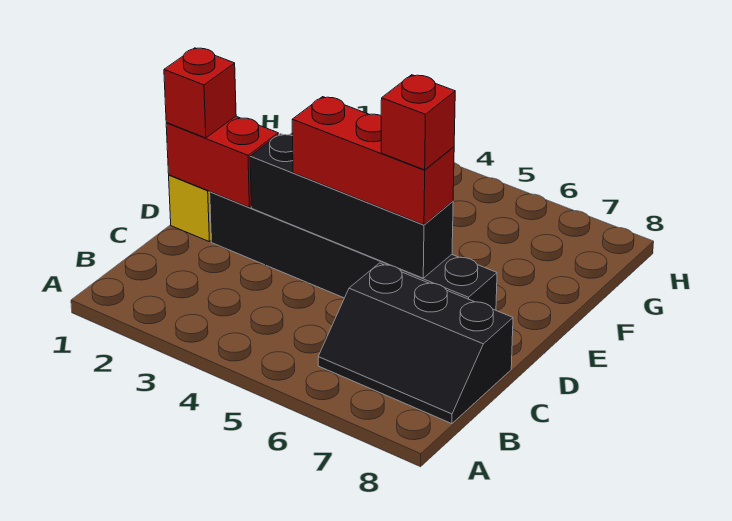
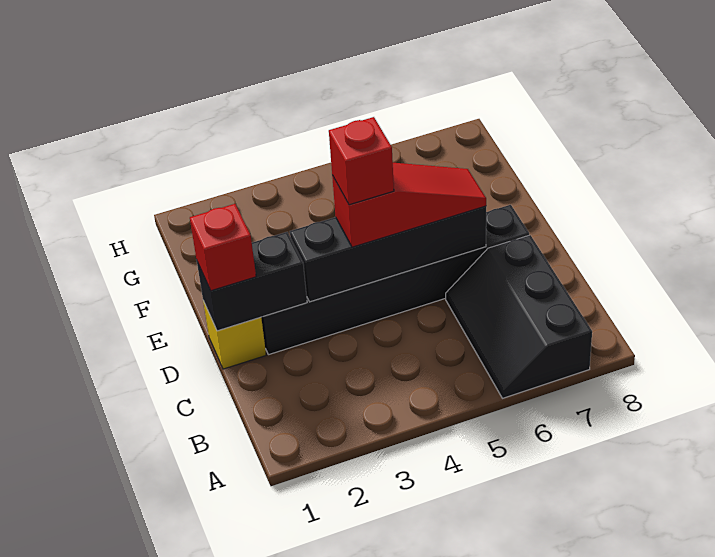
black 2x3 slope [318,263,513,424] -> black 2x3 slope turned to [446,235,592,398]
red 1x2 brick [166,116,278,207] -> black 1x2 brick [197,232,307,331]
red 1x3 brick [292,97,454,225] -> red 1x3 slope [332,163,486,247]
red 1x1 brick [381,75,455,170] -> red 1x1 brick moved to [329,117,394,205]

